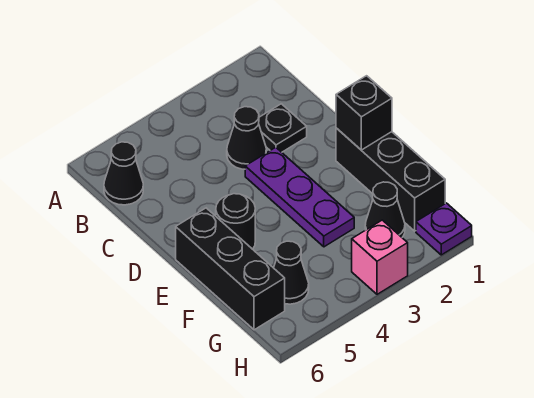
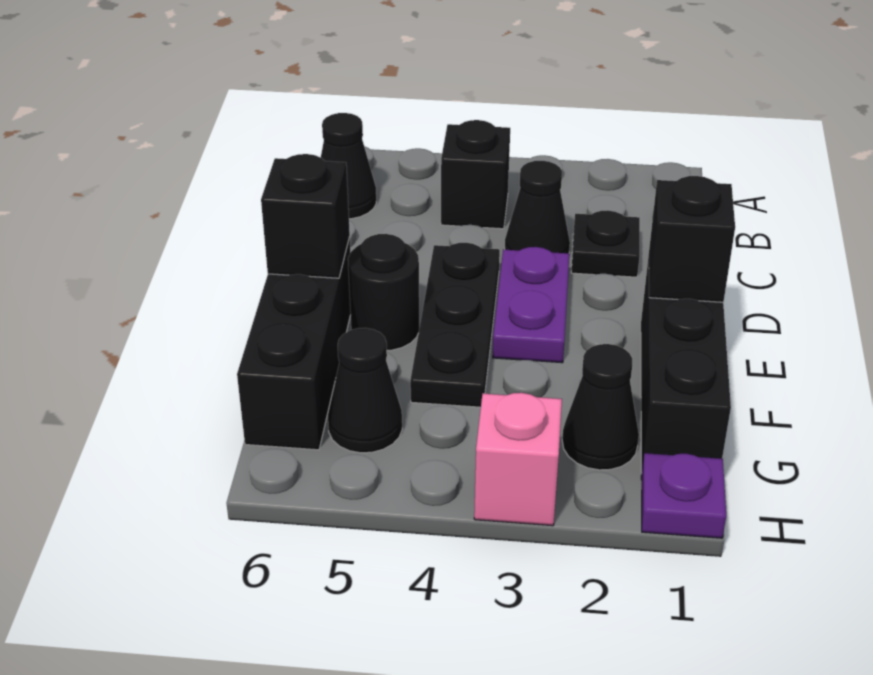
none -> black 1x1 brick [441,120,510,229]
purple 1x3 plate [245,147,354,247] -> purple 1x2 plate [493,247,569,363]
none -> black 1x3 plate [410,243,500,407]
none -> black 1x1 brick [261,154,350,278]

